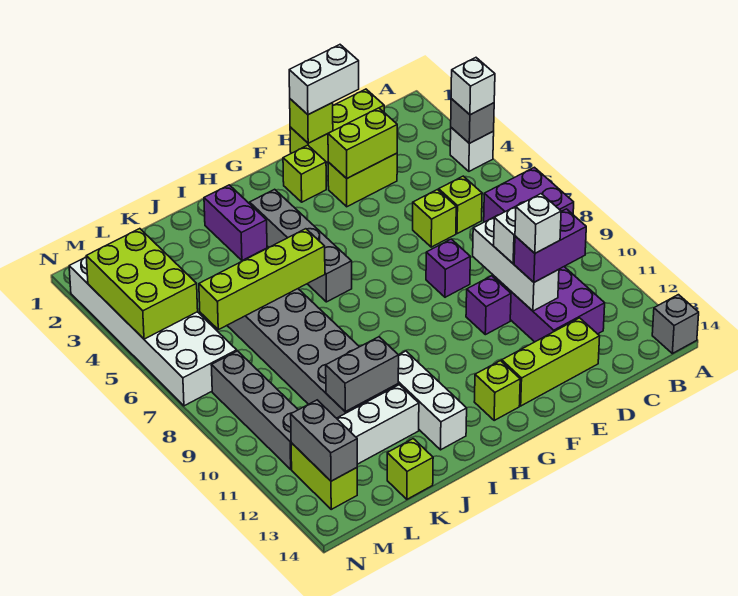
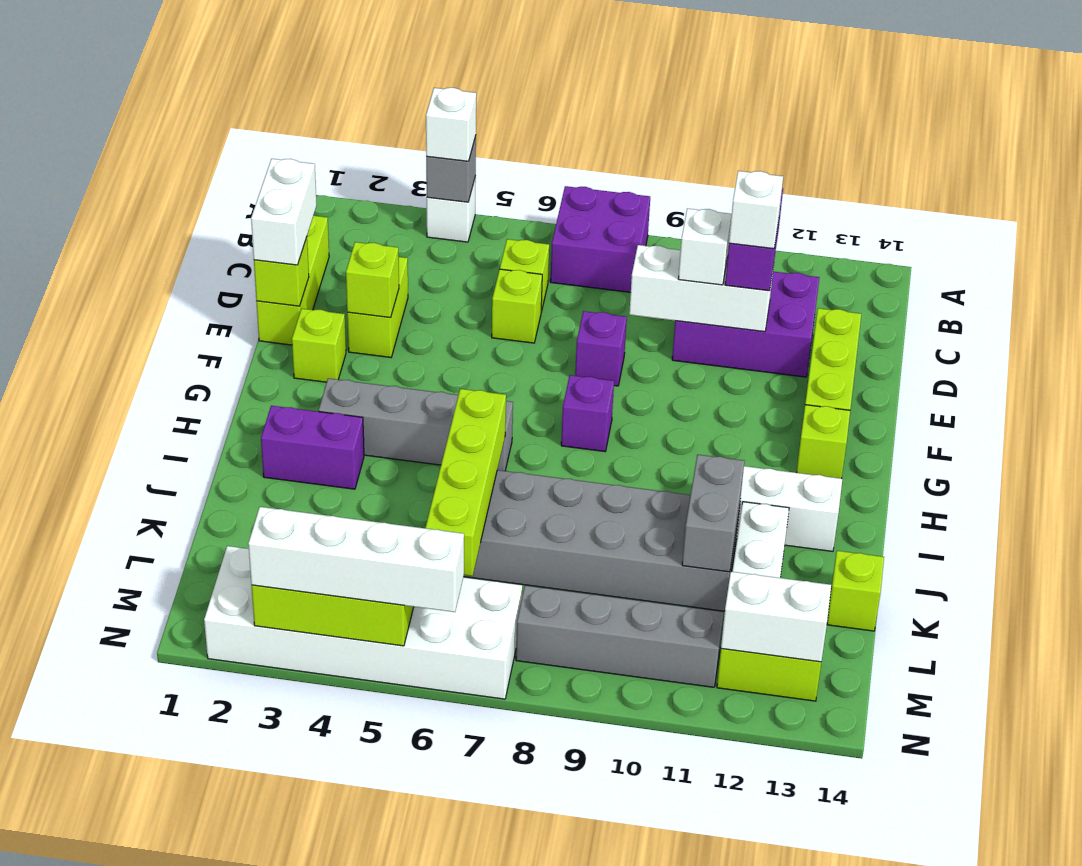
grey 1x1 brick [652,295,699,354] -> none
lime 1x2 brick [328,108,397,178] -> lime 1x1 brick [346,242,399,318]
purple 1x1 brick [466,276,511,335] -> purple 1x1 brick moved to [561,375,614,452]
grey 1x2 brick [291,400,357,481] -> white 1x2 brick [721,572,831,662]
none -> white 1x4 brick [248,507,464,612]

